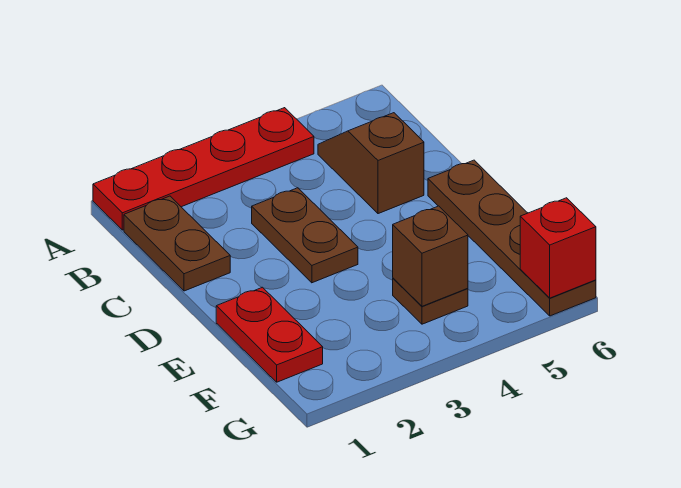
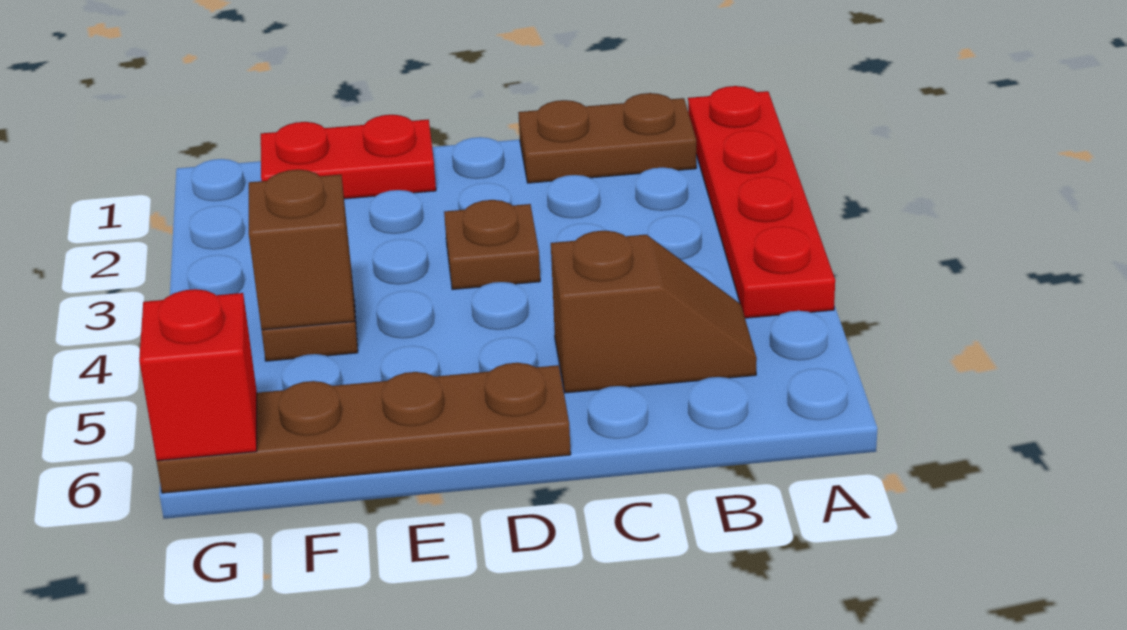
brown 1x2 plate [252,188,358,283] -> brown 1x1 plate [444,200,540,290]

